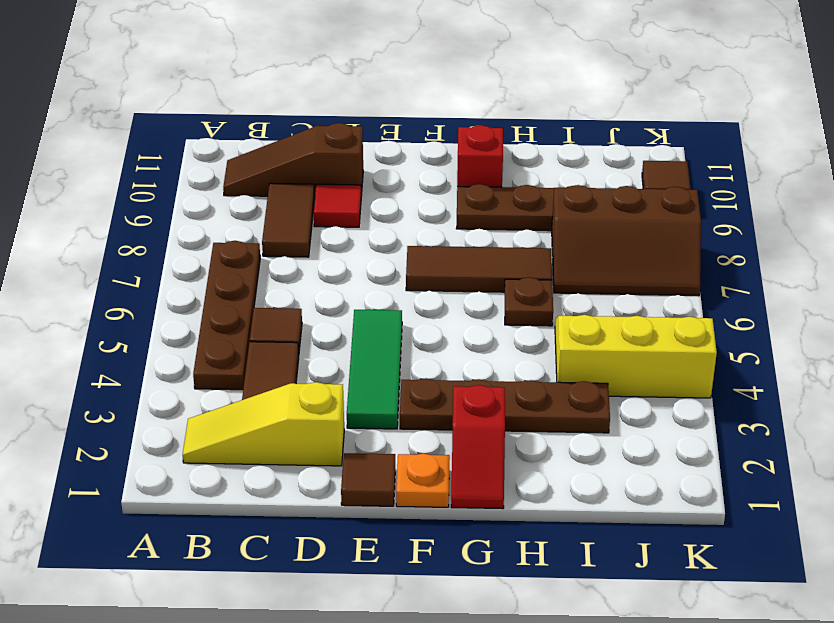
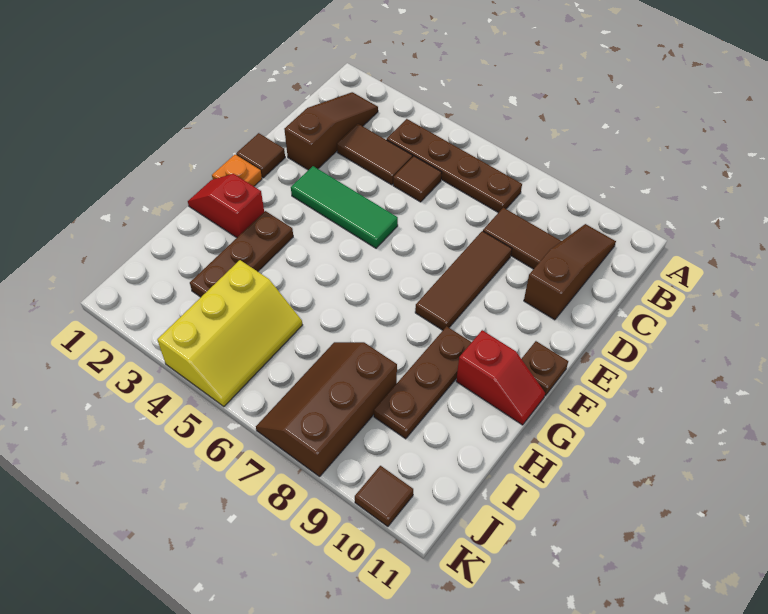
yellow 1x3 slope [183,382,344,466] -> brown 1x3 slope [284,92,378,170]
red 1x1 tile [313,184,361,227] -> none
brown 1x4 plate [400,378,610,433] -> brown 1x3 plate [190,211,293,297]
brown 1x3 tile [406,246,552,292] -> brown 1x3 tile moved to [415,231,512,330]
brown 1x1 plate [505,277,553,326] -> brown 1x1 plate moved to [522,341,568,396]

